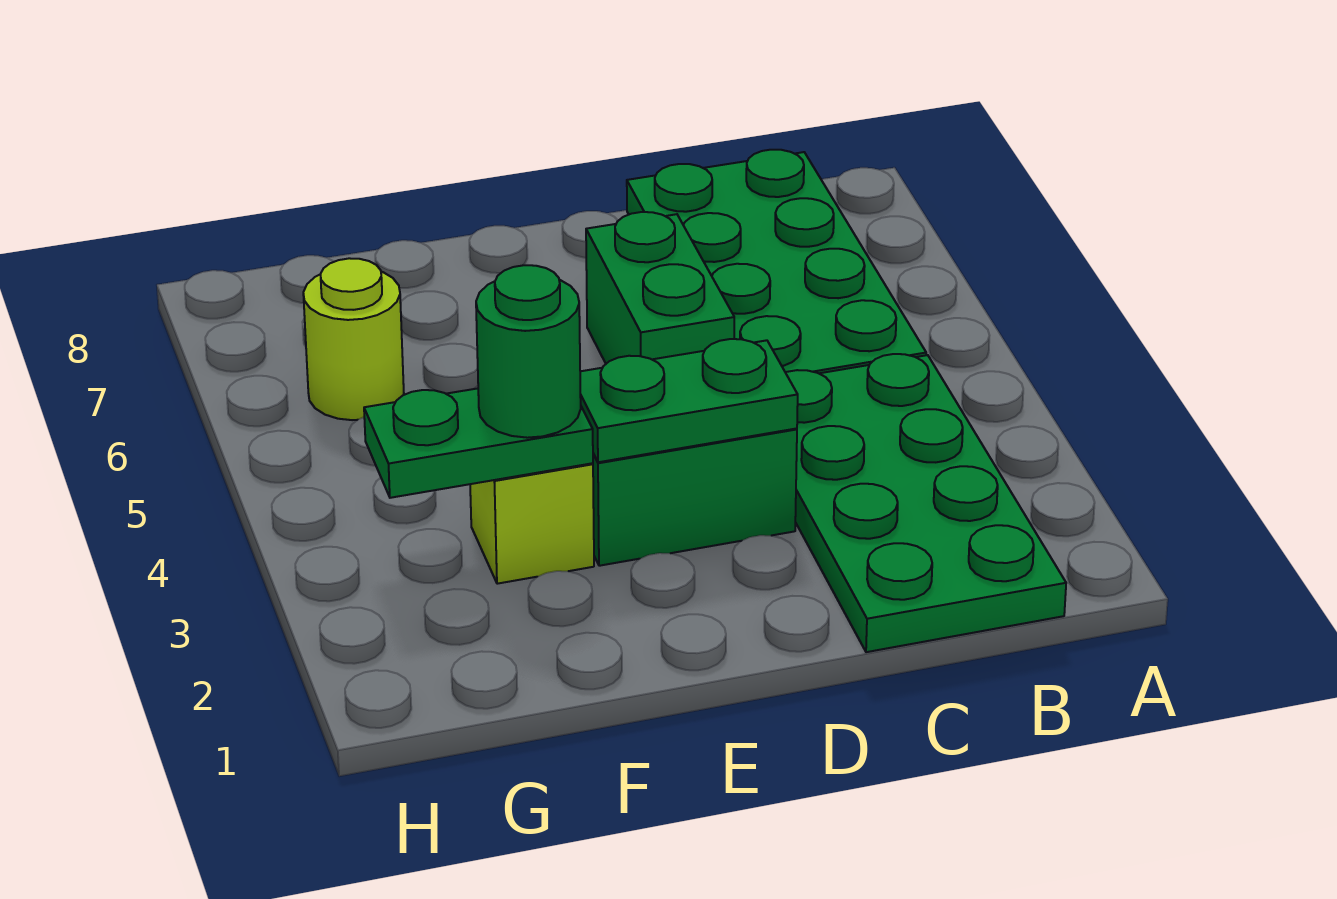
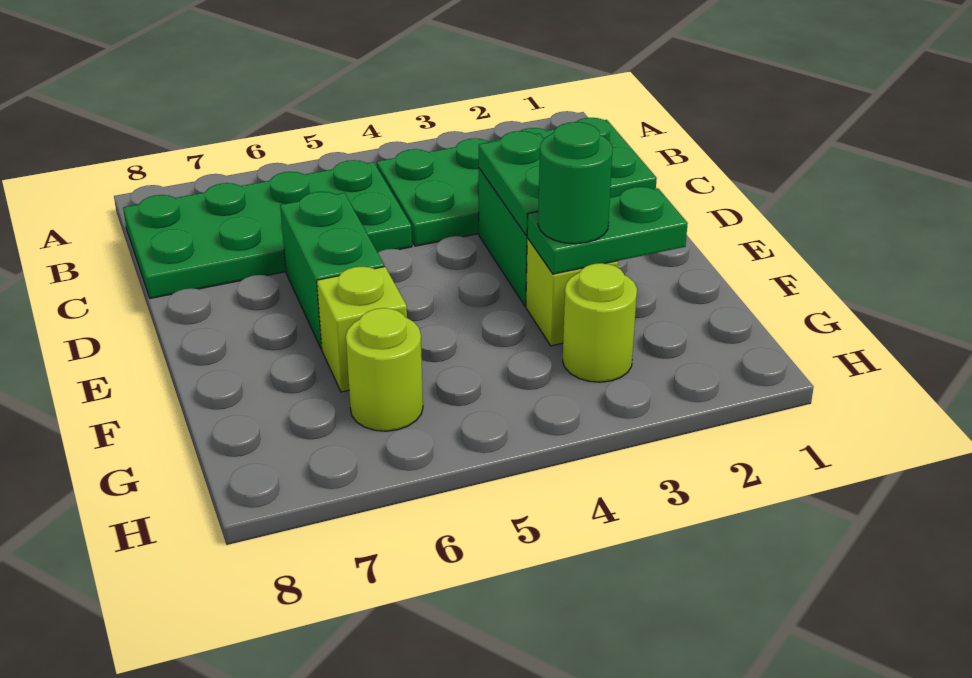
green 1x2 brick [586,212,734,364] -> green 1x2 brick turned to [280,192,384,349]
green 1x2 plate [364,388,593,498] -> green 1x2 plate turned to [527,187,688,274]
none -> lime 1x1 brick [317,266,407,392]
none -> lime 1x1 round brick [563,263,637,382]

